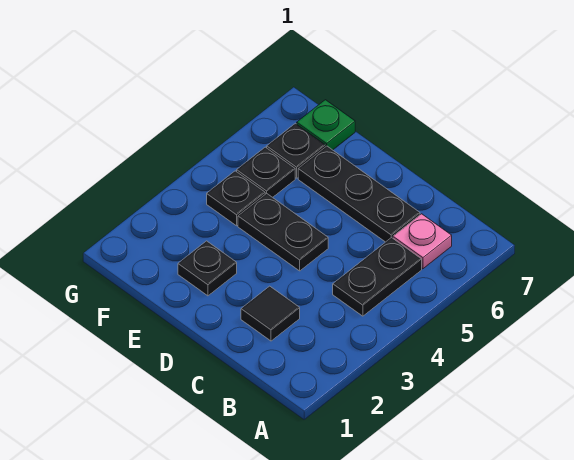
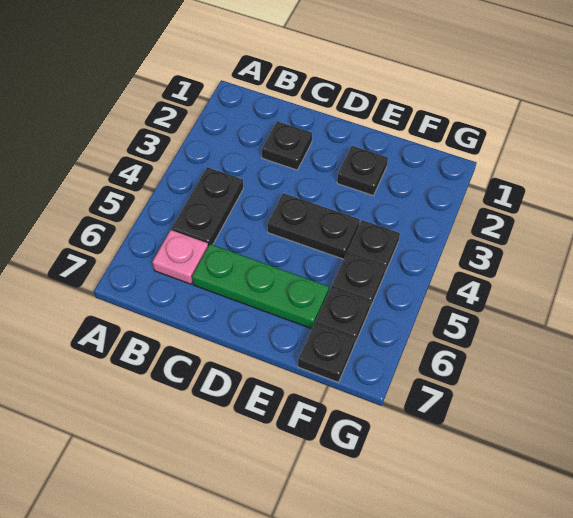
black 1x1 tile [241,286,300,341] -> black 1x1 plate [262,121,312,170]
black 1x3 plate [298,146,420,242] -> green 1x3 plate [192,244,329,329]
green 1x1 plate [297,100,355,150] -> black 1x1 plate [298,324,355,382]

